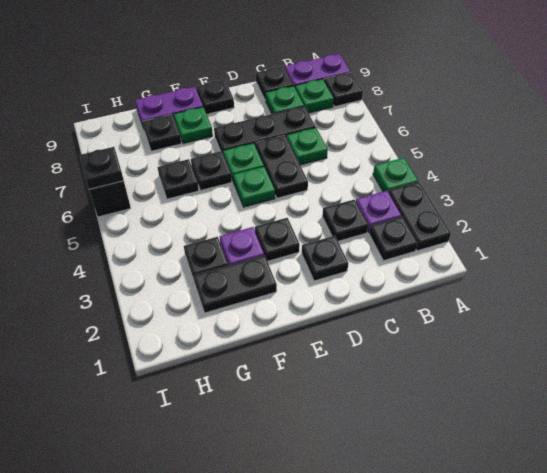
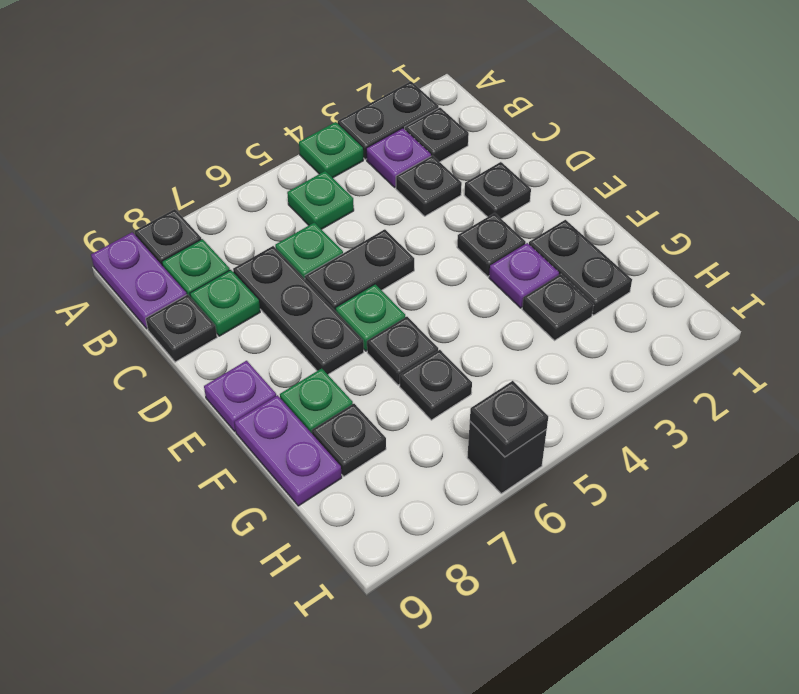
green 1x1 plate [233,167,275,207] -> green 1x1 plate moved to [287,171,354,229]
black 1x1 plate [197,80,234,114] -> purple 1x1 plate [204,361,276,431]

